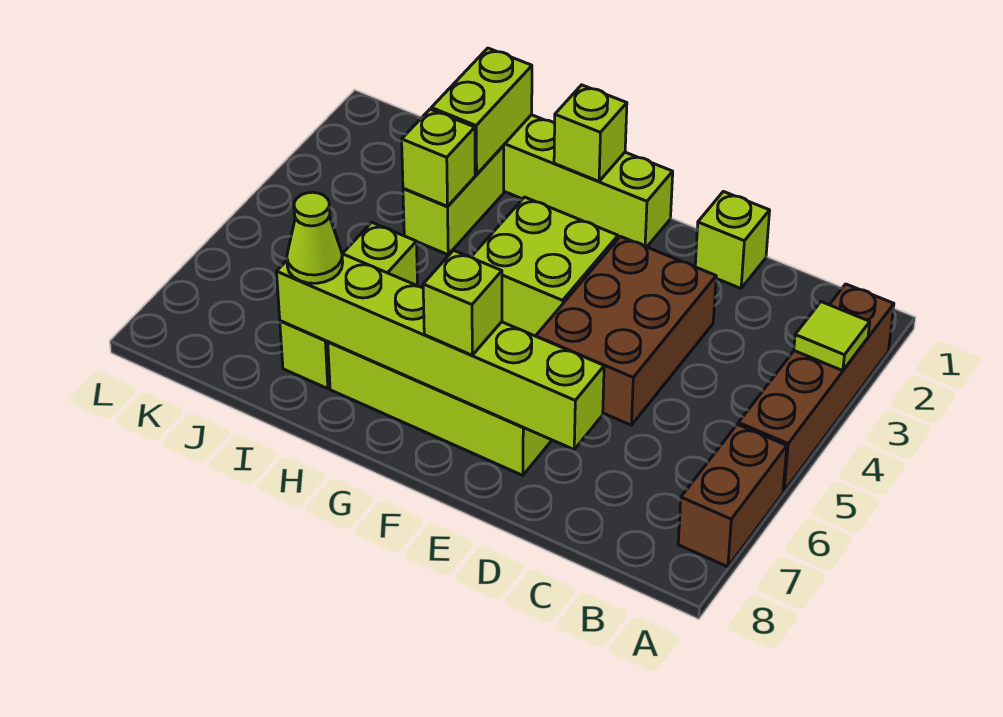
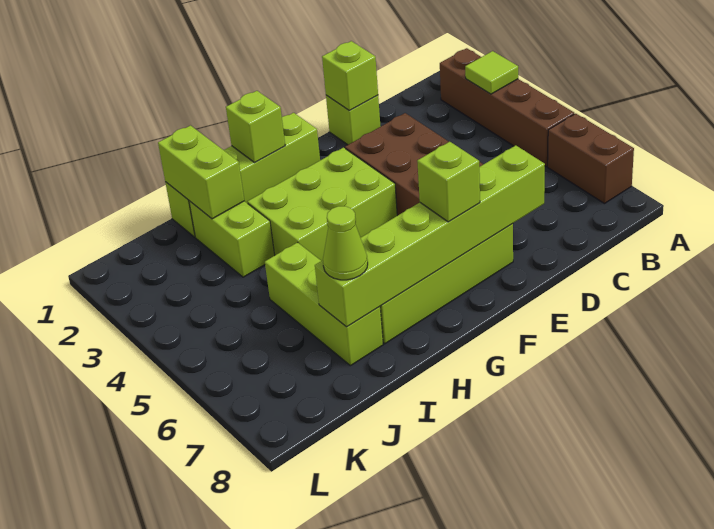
lime 2x2 brick [471,197,618,336] -> lime 2x3 brick [248,148,397,261]
lime 1x1 brick [402,109,475,206] -> lime 1x1 brick moved to [322,41,378,110]

